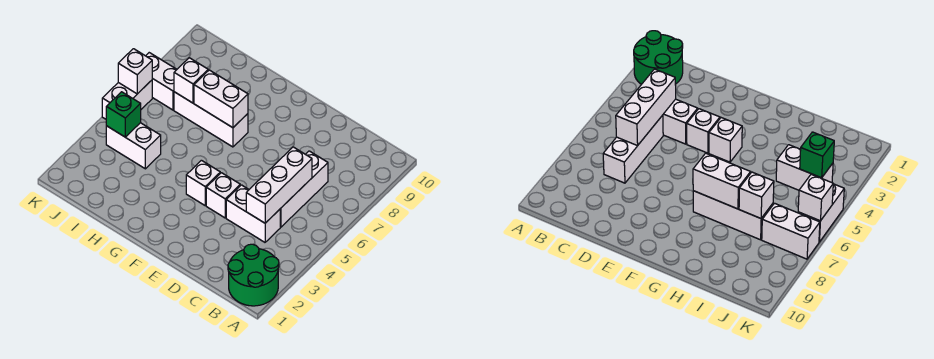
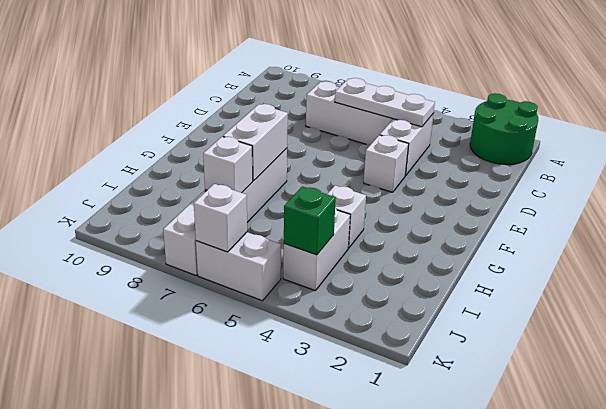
white 1x3 brick [246,147,312,223] -> white 1x3 plate [335,78,435,127]
white 1x1 brick [186,160,220,205] -> white 1x1 brick moved to [328,185,366,248]

